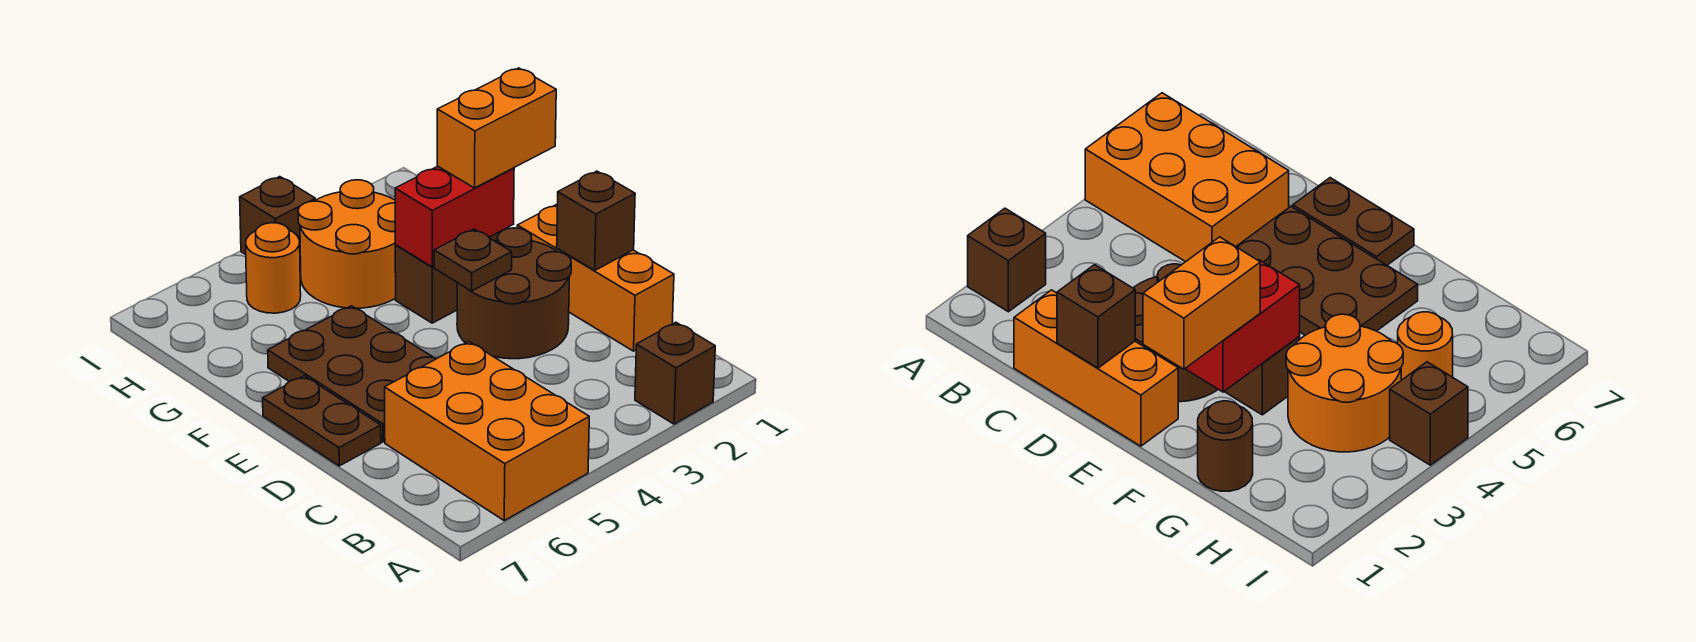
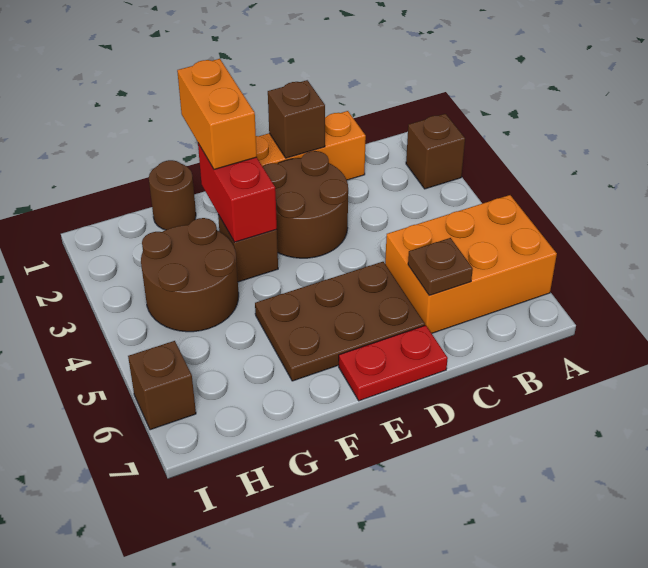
brown 1x2 plate [263,376,381,466] -> red 1x2 plate [339,325,448,401]
brown 1x1 plate [434,229,512,291] -> brown 1x1 plate moved to [408,238,473,295]
orange 2x2 round brick [298,180,396,308] -> brown 2x2 round brick [141,218,239,332]
orange 1x1 round brick [246,223,301,313] -> none
brown 1x1 brick [240,177,315,261] -> brown 1x1 brick moved to [128,341,196,430]

